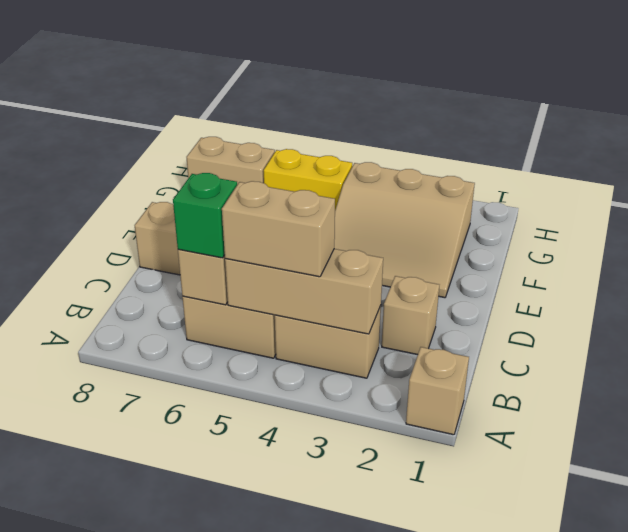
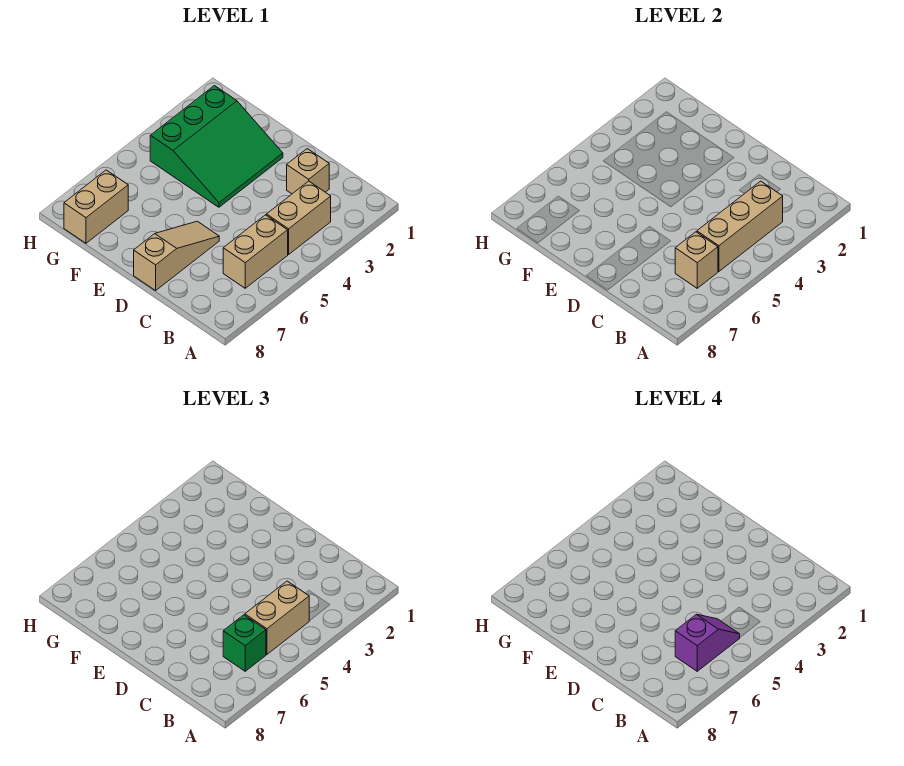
tan 1x1 brick [406,347,469,435] -> none
none -> purple 1x2 slope [675,614,740,671]
tan 3x3 slope [334,162,475,298] -> green 3x3 slope [150,86,283,207]
yellow 1x2 brick [264,149,352,210] -> none

